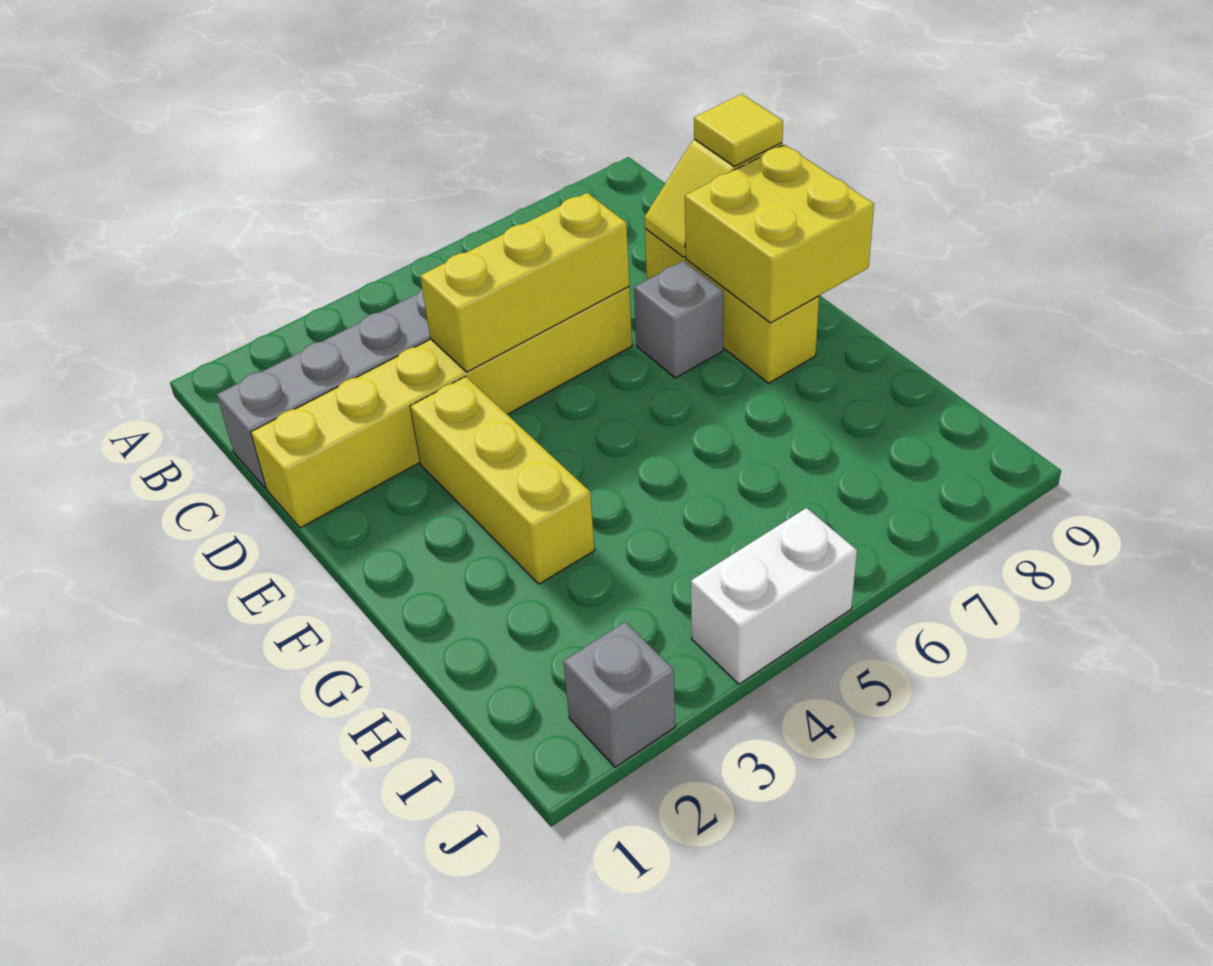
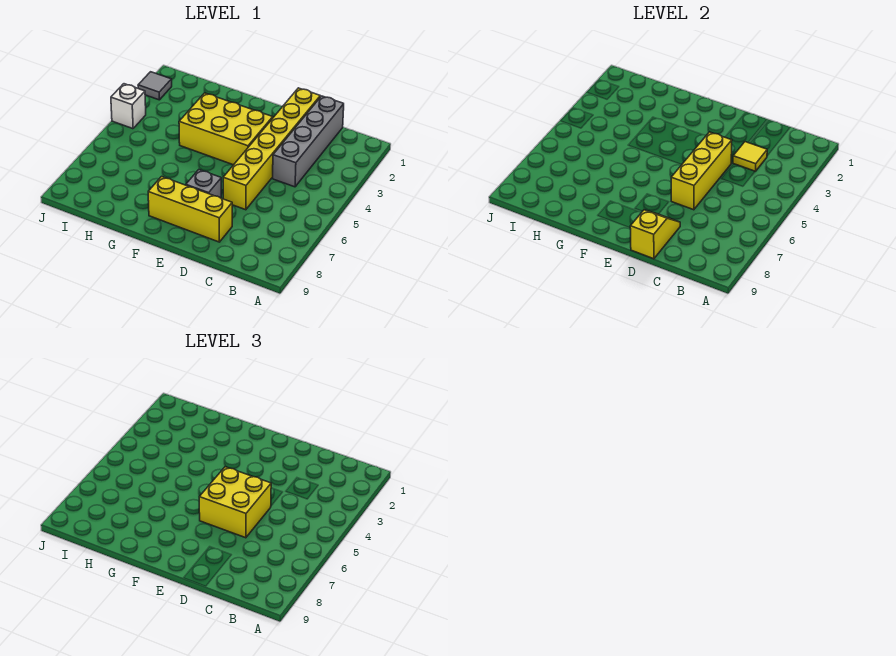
yellow 1x1 tile [694,94,783,167] -> yellow 1x1 tile moved to [733,142,767,172]
yellow 1x3 brick [410,376,595,584] -> yellow 2x3 brick [179,93,273,165]
yellow 2x2 brick [685,145,874,323] -> yellow 2x2 brick moved to [199,467,271,538]
grey 1x1 brick [563,622,675,767] -> grey 1x1 tile [138,72,172,100]
white 1x2 brick [691,508,857,684] -> white 1x1 brick [111,84,146,129]

